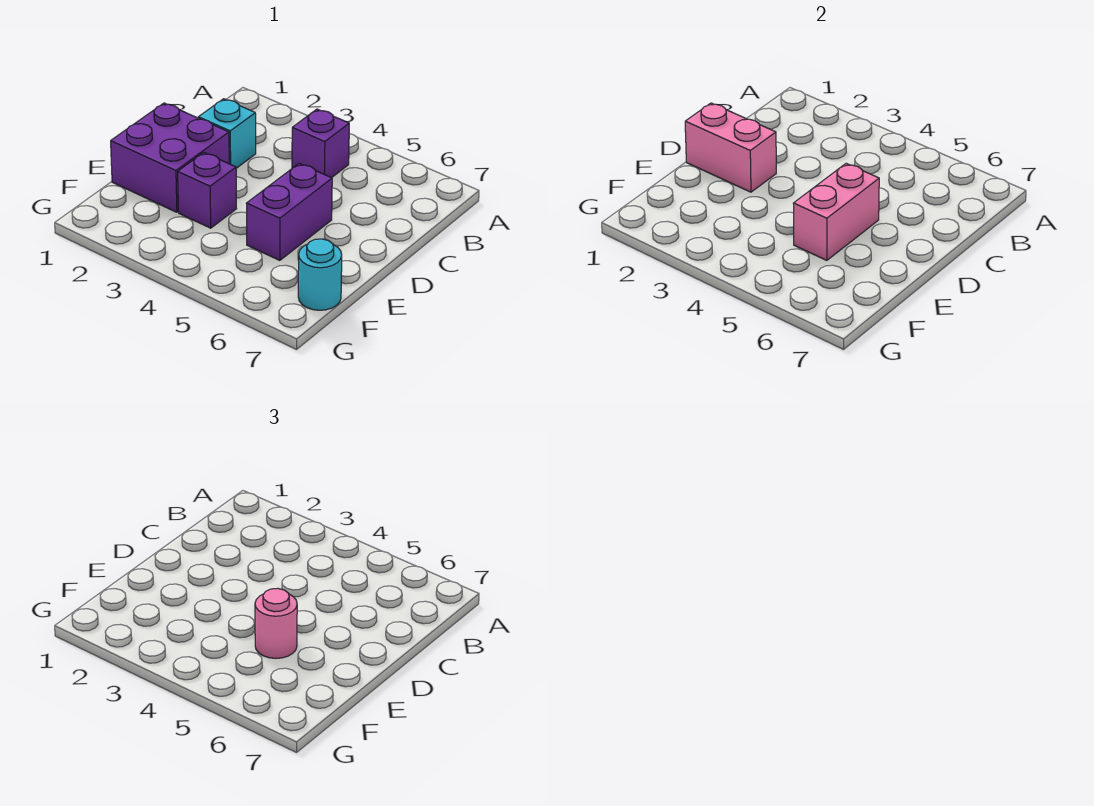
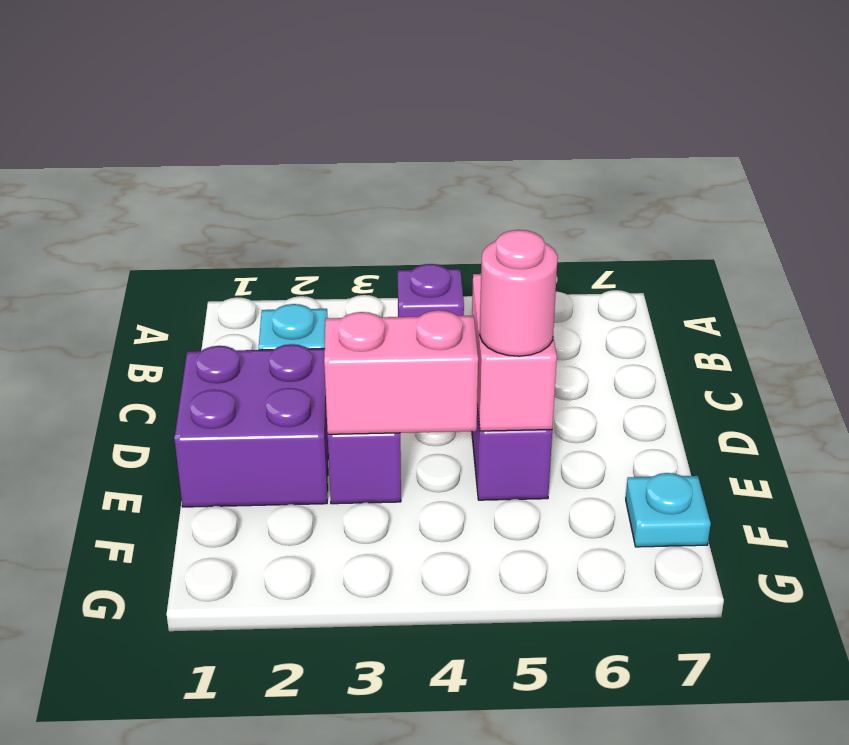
pink 1x2 brick [685,103,776,192] -> pink 1x2 brick moved to [324,310,478,434]
cyan 1x1 round brick [298,239,342,310] -> cyan 1x1 plate [626,473,711,547]

